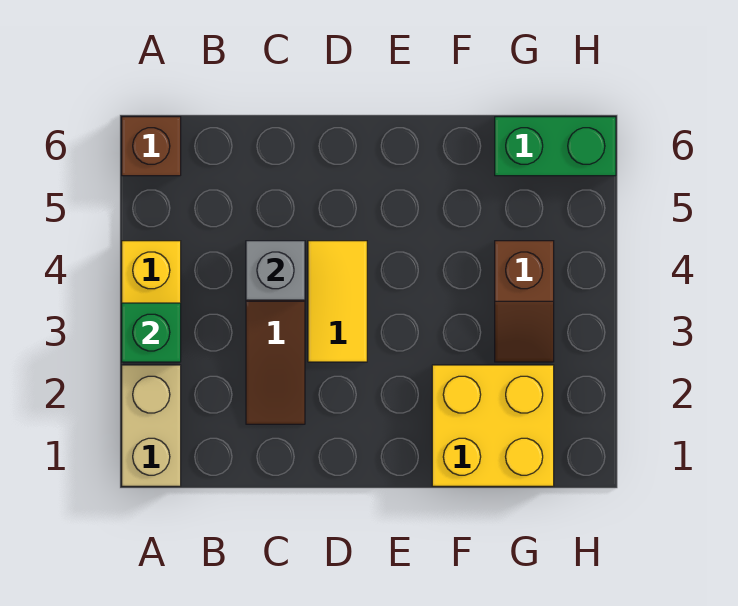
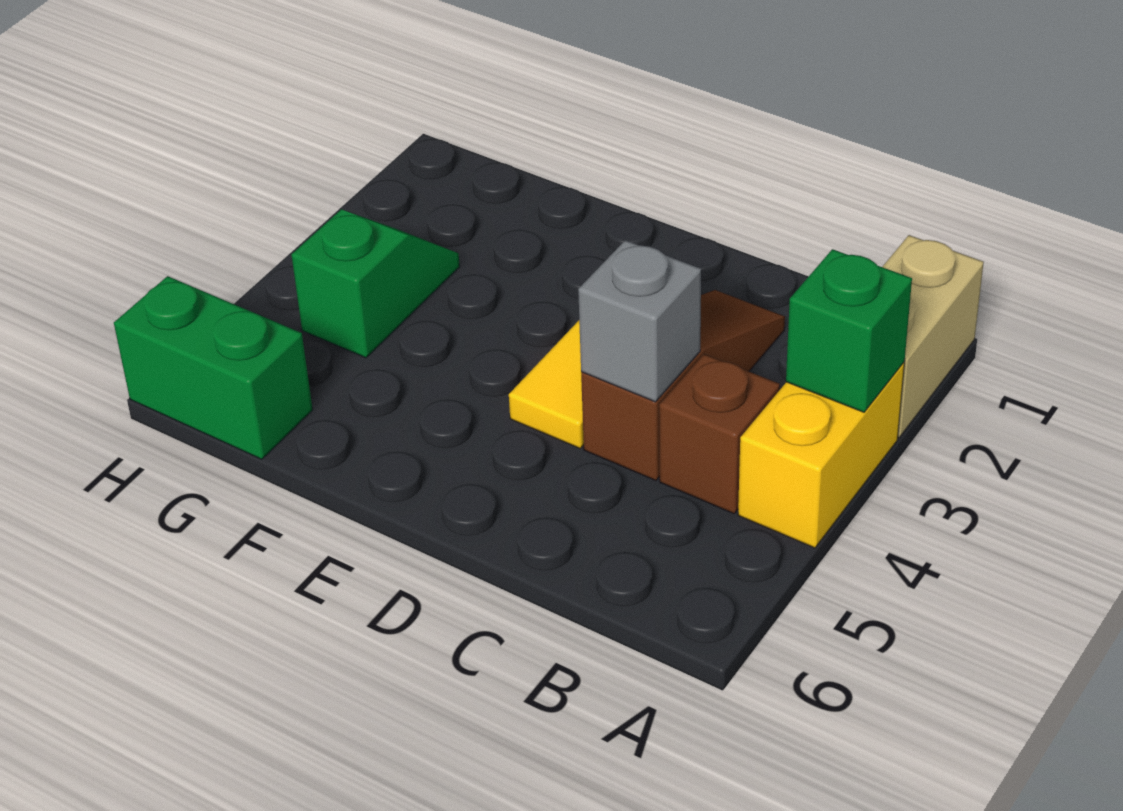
brown 1x1 brick [122,117,181,176] -> brown 1x1 brick moved to [659,354,780,514]
yellow 2x2 brick [432,365,554,486] -> none
brown 1x2 slope [495,241,554,362] -> green 1x2 slope [292,209,460,358]

